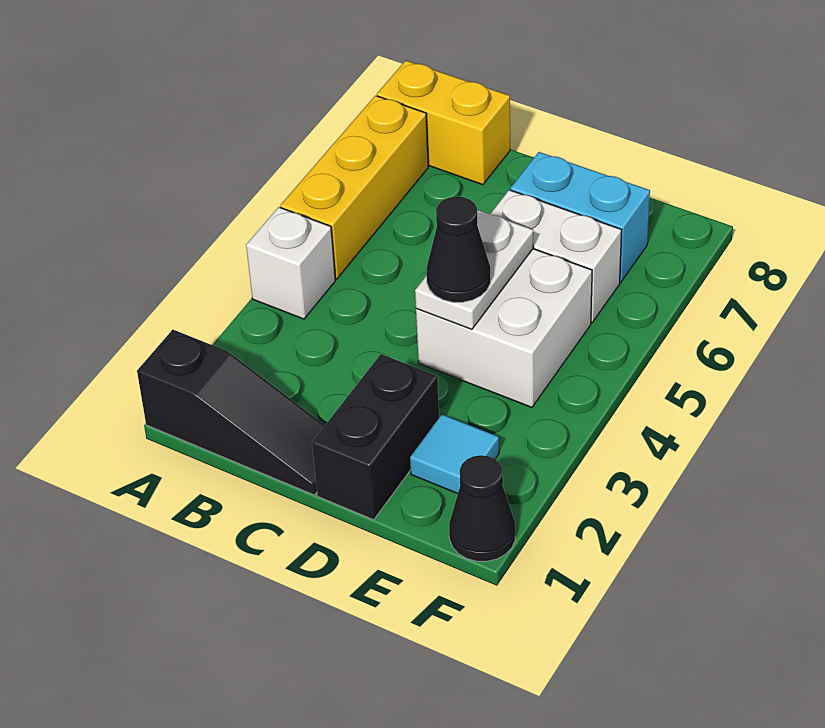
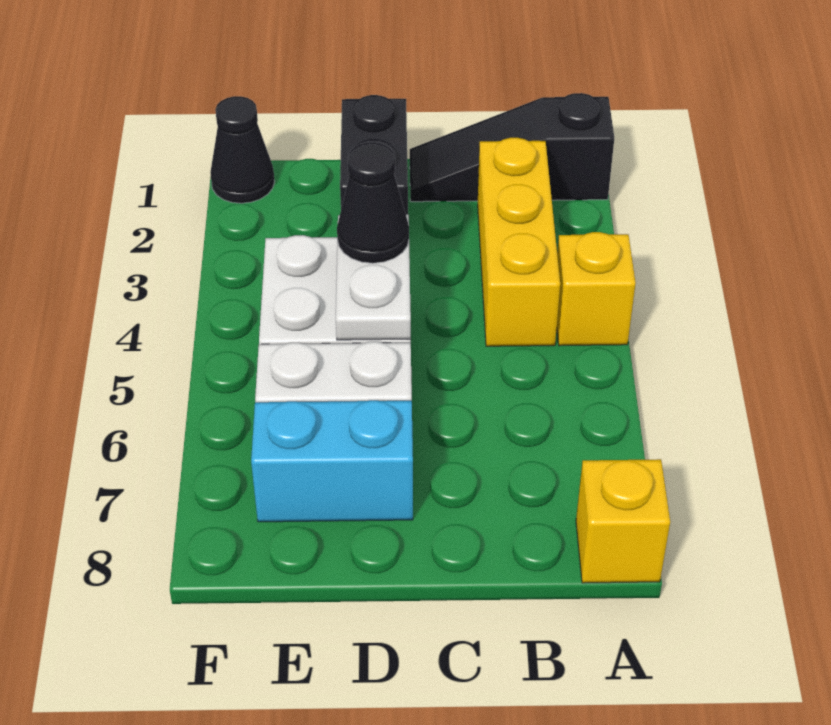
white 1x1 brick [246,207,335,319] -> yellow 1x1 brick [557,232,636,346]
yellow 1x3 brick [280,96,428,279] -> yellow 1x3 brick moved to [478,138,560,346]
yellow 1x2 brick [377,61,510,185] -> yellow 1x1 brick [576,459,670,583]
cyan 1x1 tile [410,414,499,494] -> none

